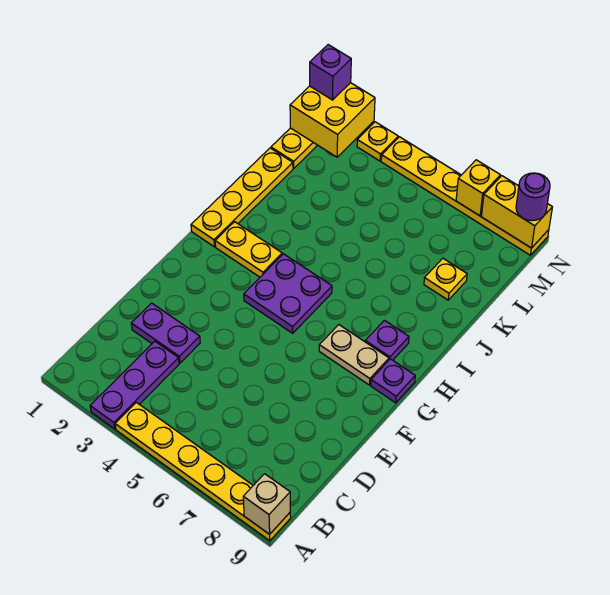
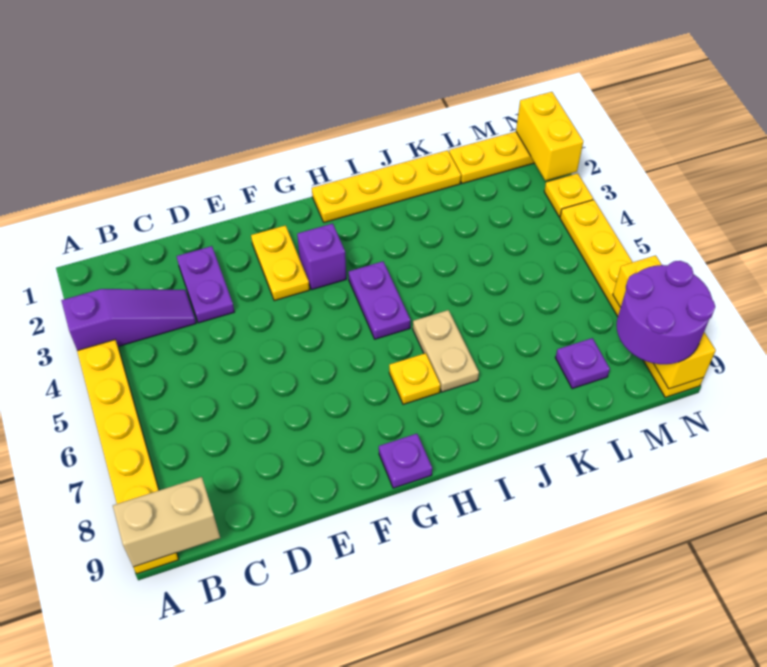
purple 1x3 plate [90,341,179,429] -> purple 1x3 slope [61,289,196,351]
tan 1x1 brick [243,474,290,534] -> tan 1x2 brick [113,477,220,567]
purple 2x2 plate [244,254,332,333] -> purple 1x2 plate [348,261,411,339]
tan 1x2 plate [319,325,389,385] -> tan 1x2 plate moved to [413,310,479,392]
yellow 1x2 plate [215,222,282,277] -> yellow 1x2 plate moved to [251,225,310,301]
purple 1x1 plate [365,320,409,360] -> purple 1x1 plate moved to [555,338,610,389]
yellow 1x1 plate [424,258,467,300] -> yellow 1x1 plate moved to [389,353,440,404]
yellow 2x2 brick [290,83,375,157] -> yellow 1x2 brick [516,92,583,181]
purple 1x1 brick [310,45,351,100] -> purple 1x1 brick moved to [297,223,346,290]
purple 1x1 round brick [516,173,550,221] -> purple 2x2 round brick [616,261,715,364]

